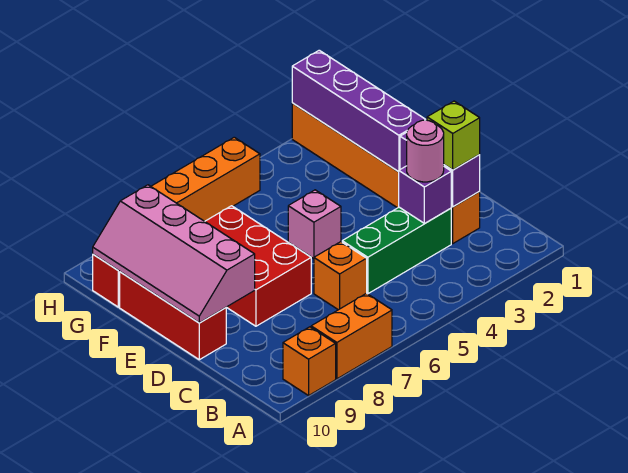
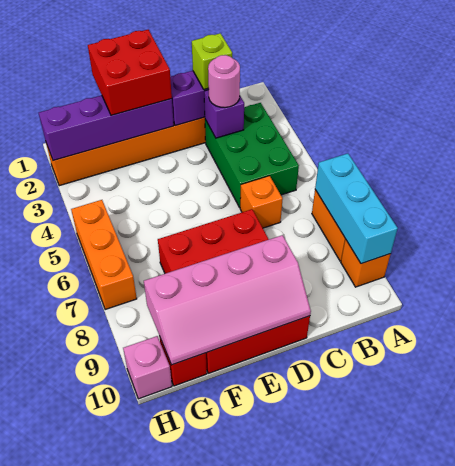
none -> cyan 1x3 brick [315,154,398,264]
green 1x3 brick [342,207,451,294] -> green 2x3 brick [205,103,299,208]
none -> red 2x2 brick [88,30,172,115]
pink 1x1 brick [288,190,341,259] -> pink 1x1 brick moved to [123,336,172,399]

